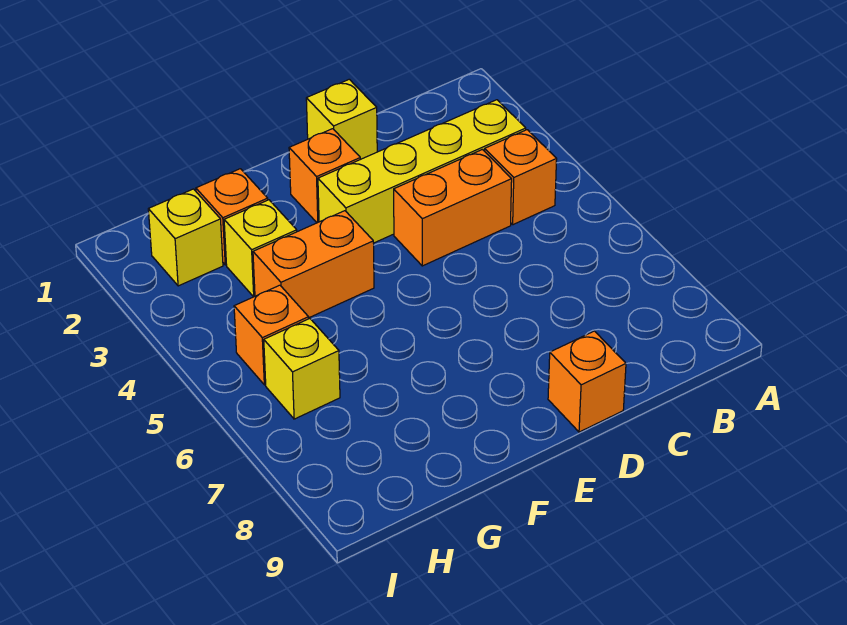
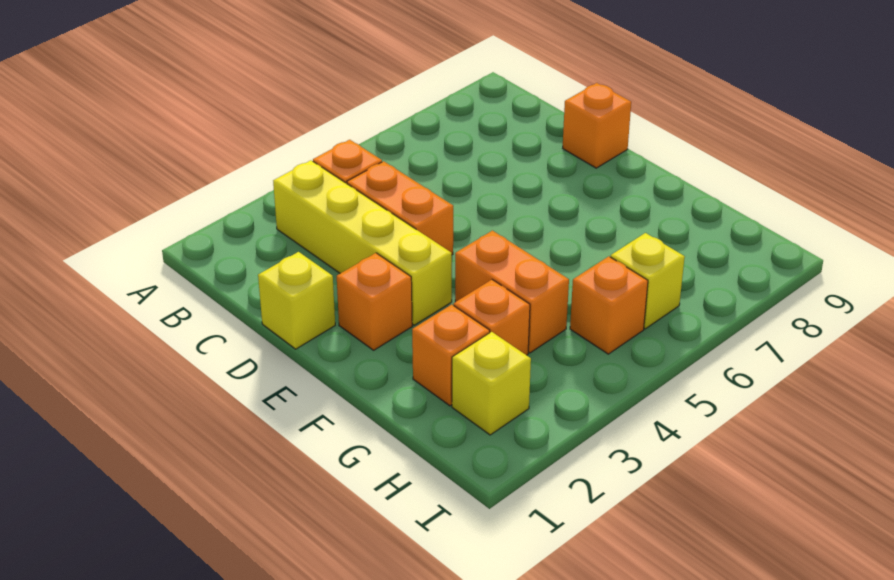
yellow 1x1 brick [224,200,297,297] -> orange 1x1 brick [454,280,530,355]

